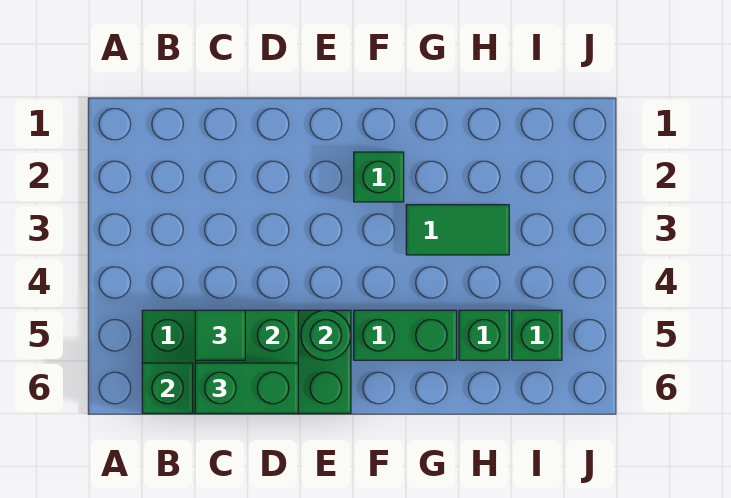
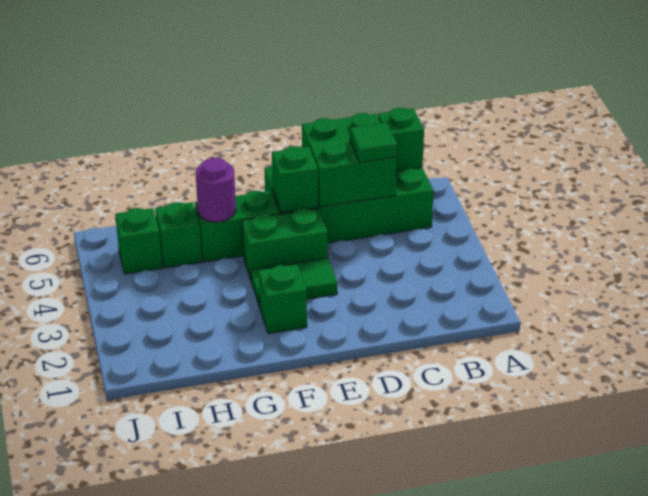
green 1x2 brick [195,363,298,413] -> green 1x2 brick moved to [242,209,328,280]
green 1x1 round brick [301,310,351,360] -> green 1x1 brick [272,146,318,213]
green 1x2 tile [406,205,509,255] -> green 1x2 tile moved to [251,258,337,307]
none -> purple 1x1 round brick [196,157,236,222]

